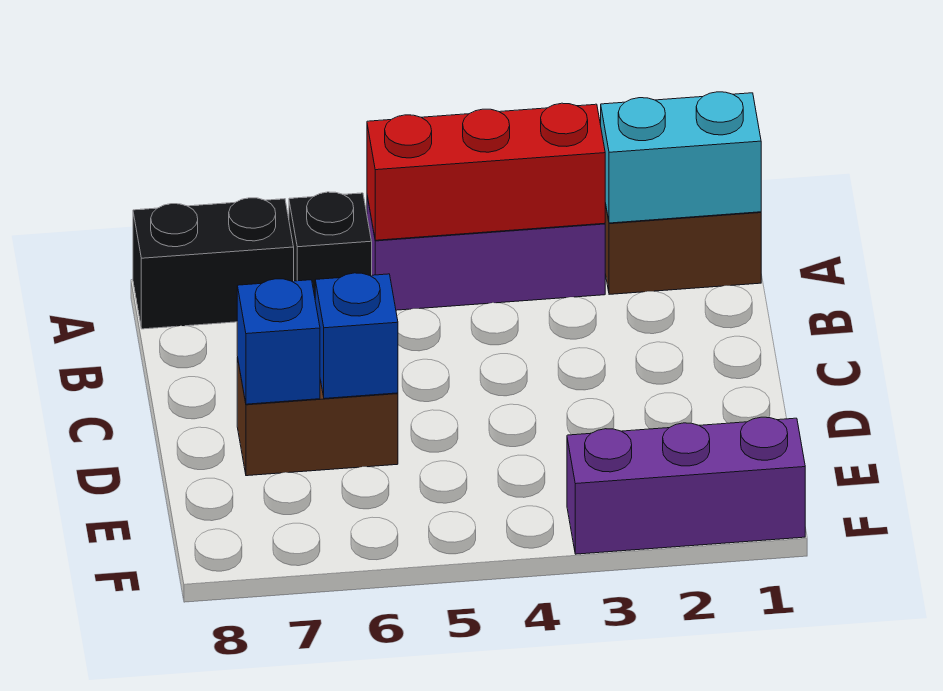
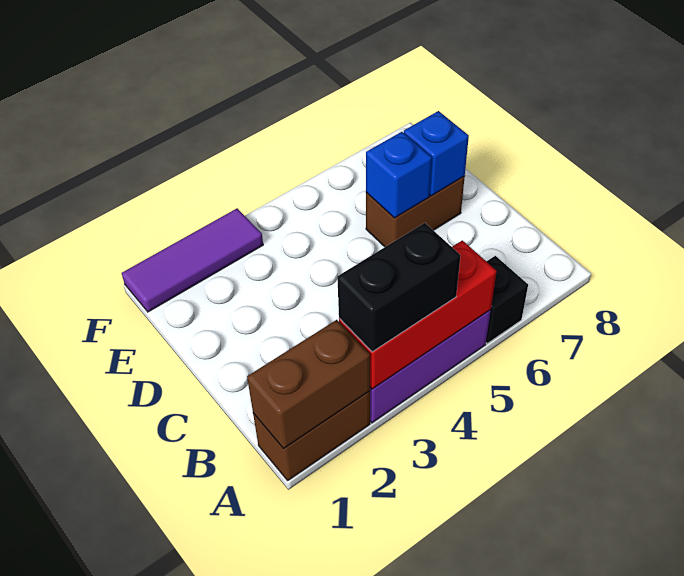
cyan 1x2 brick [601,92,761,223] -> brown 1x2 brick [247,320,370,449]
black 1x2 brick [133,198,294,329] -> black 1x2 brick moved to [337,223,461,352]
purple 1x3 brick [567,417,805,554] -> purple 1x3 tile [122,208,263,312]

